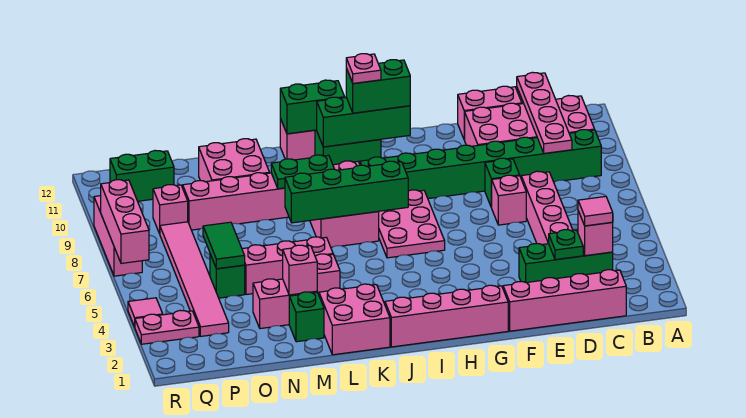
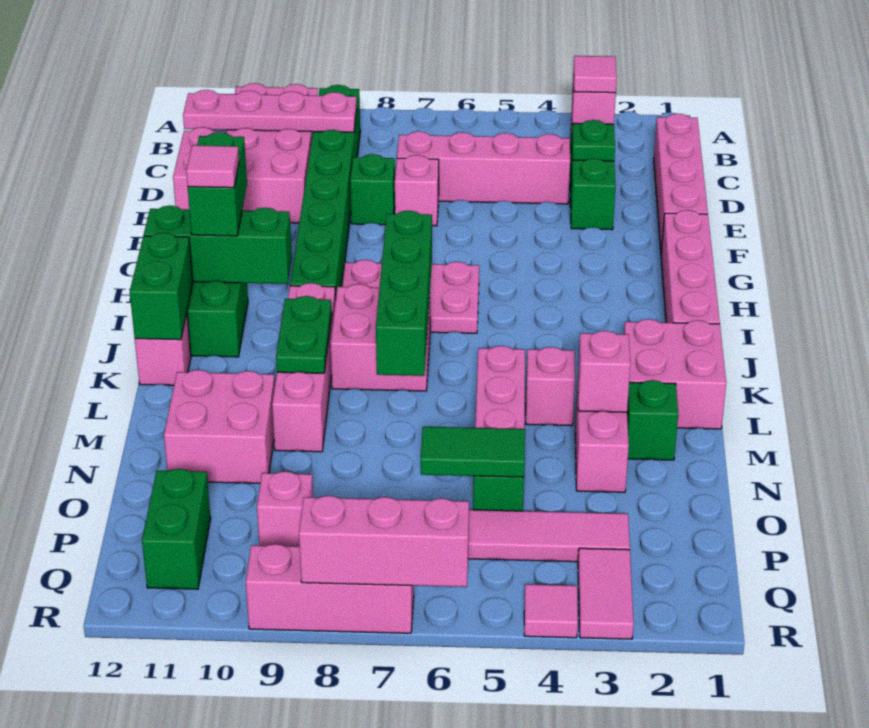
green 1x3 brick [317,97,410,147] -> green 1x3 brick turned to [144,206,292,284]
pink 1x1 plate [346,54,381,84] -> pink 1x1 tile [186,145,239,188]
pink 1x6 brick [183,161,360,230] -> pink 1x4 brick [272,283,336,452]
pink 1x2 plate [135,310,199,344] -> pink 1x2 tile [578,548,634,639]

